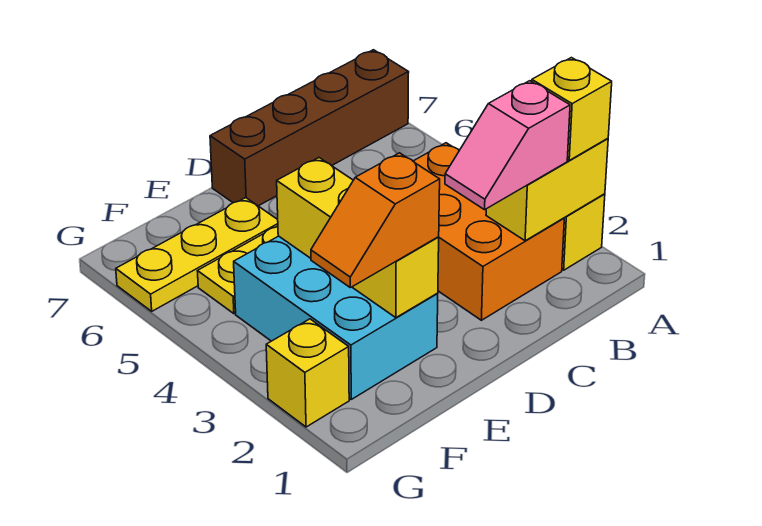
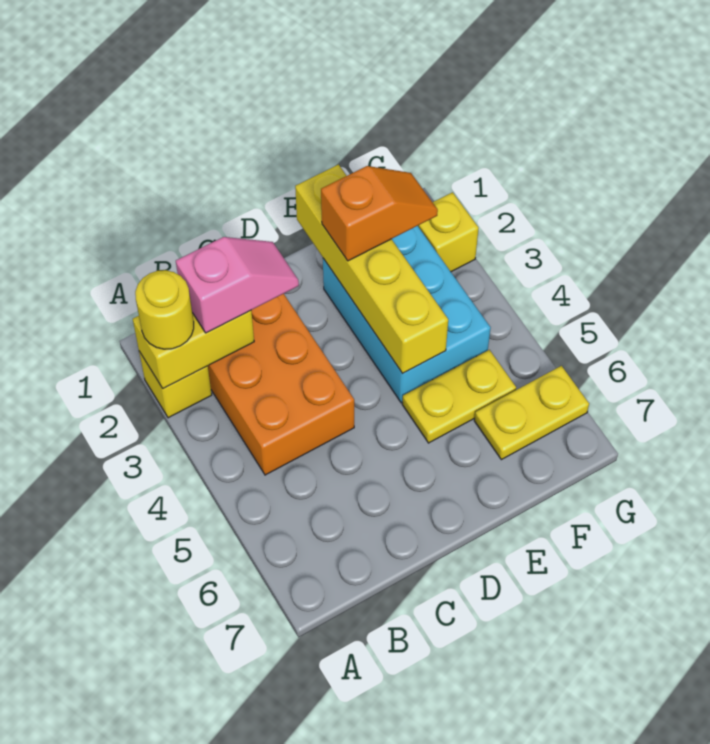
yellow 1x1 brick [532,58,612,160] -> yellow 1x1 round brick [135,270,194,349]
brown 1x4 brick [210,50,409,206] -> none
yellow 1x3 brick [277,158,439,318] -> yellow 1x4 brick [295,165,448,374]
yellow 1x3 plate [116,198,278,311] -> yellow 1x2 plate [474,366,589,460]

